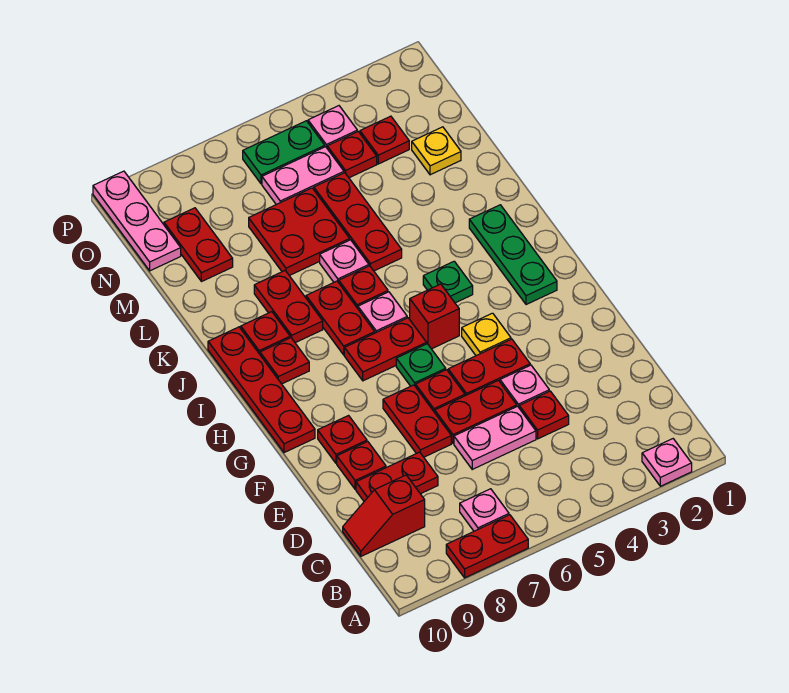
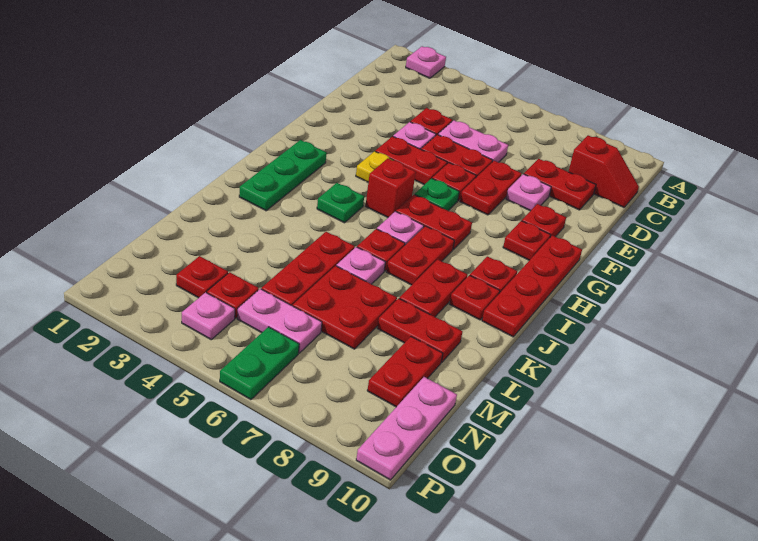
red 1x2 plate [446,515,528,578] -> red 1x2 plate moved to [377,298,463,363]
pink 1x1 plate [460,489,509,531] -> pink 1x1 plate moved to [506,174,551,211]
red 1x1 plate [337,441,386,489] -> red 1x1 plate moved to [503,221,551,260]
yellow 1x1 plate [412,127,461,175] -> none
green 1x2 plate [243,121,325,184] -> green 1x2 plate turned to [220,327,299,400]

